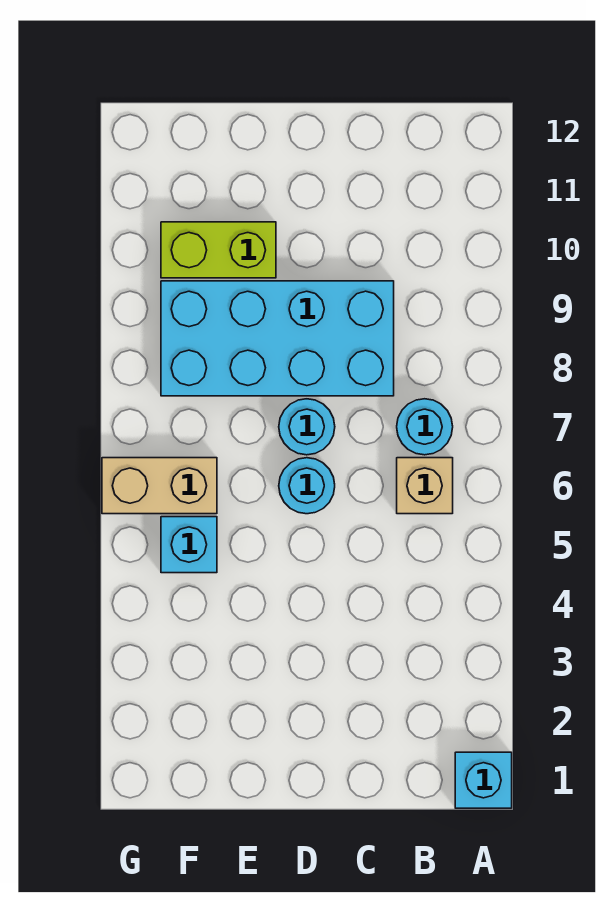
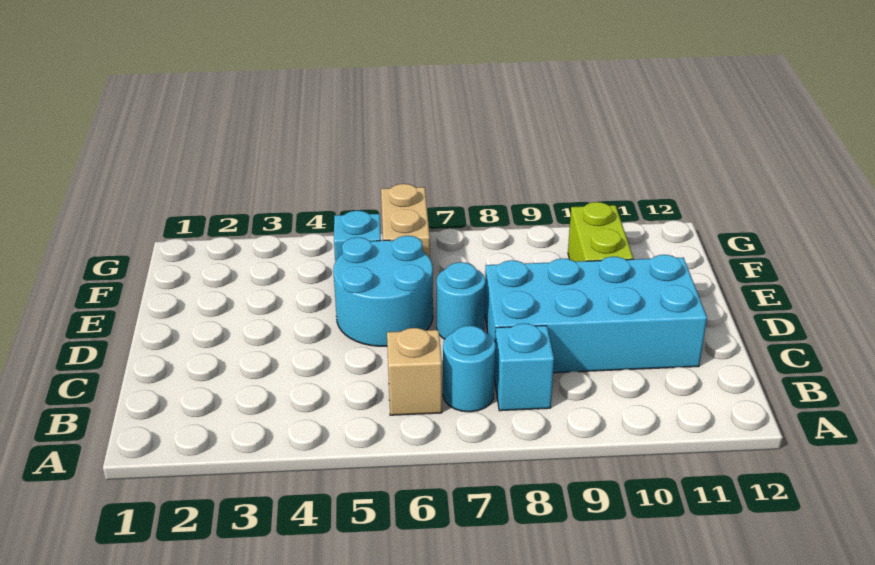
cyan 1x1 brick [455,752,512,808] -> cyan 1x1 brick moved to [494,323,554,411]
cyan 2x4 brick [161,281,394,396] -> cyan 2x4 brick turned to [485,255,707,373]
cyan 1x1 round brick [279,458,335,514] -> cyan 2x2 round brick [333,236,433,346]

